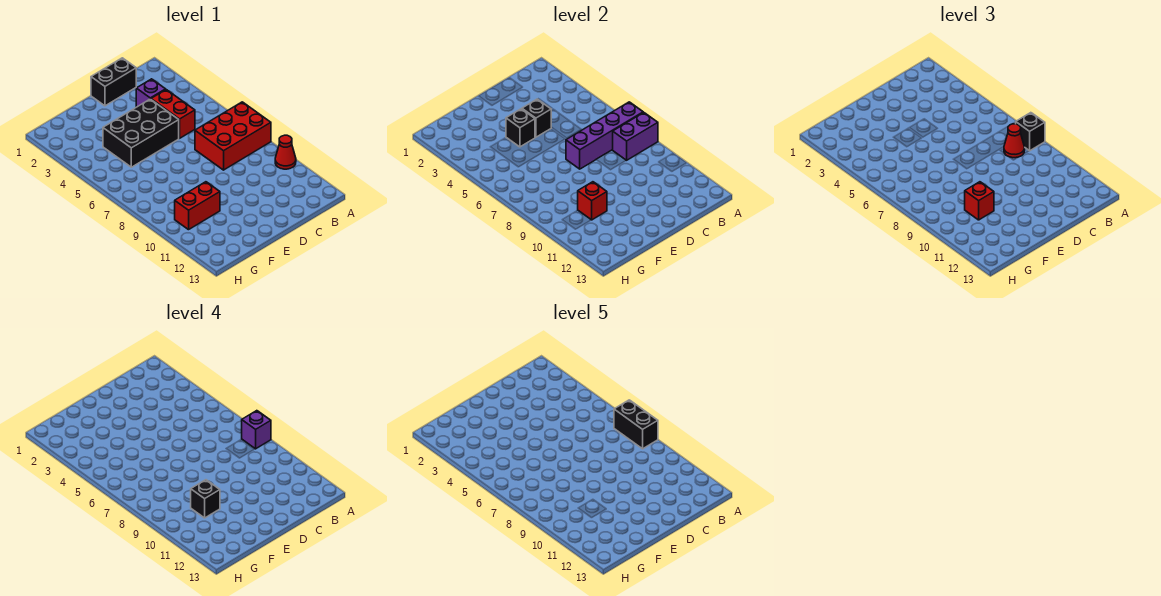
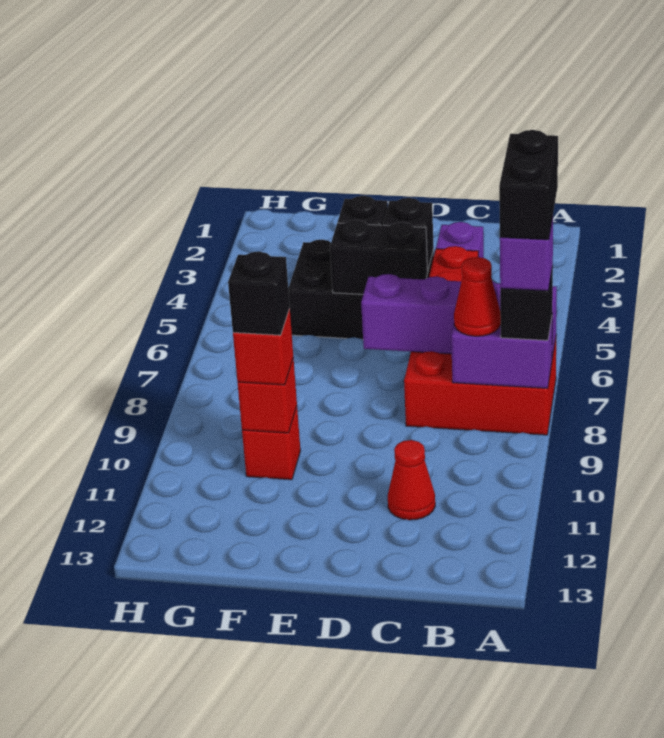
red 1x1 cone [275,135,296,169] -> red 1x1 cone moved to [388,440,435,520]
black 1x2 brick [91,58,136,106] -> black 1x2 brick moved to [330,220,428,294]
red 1x2 brick [175,182,220,230] -> red 1x1 brick [242,407,300,480]

